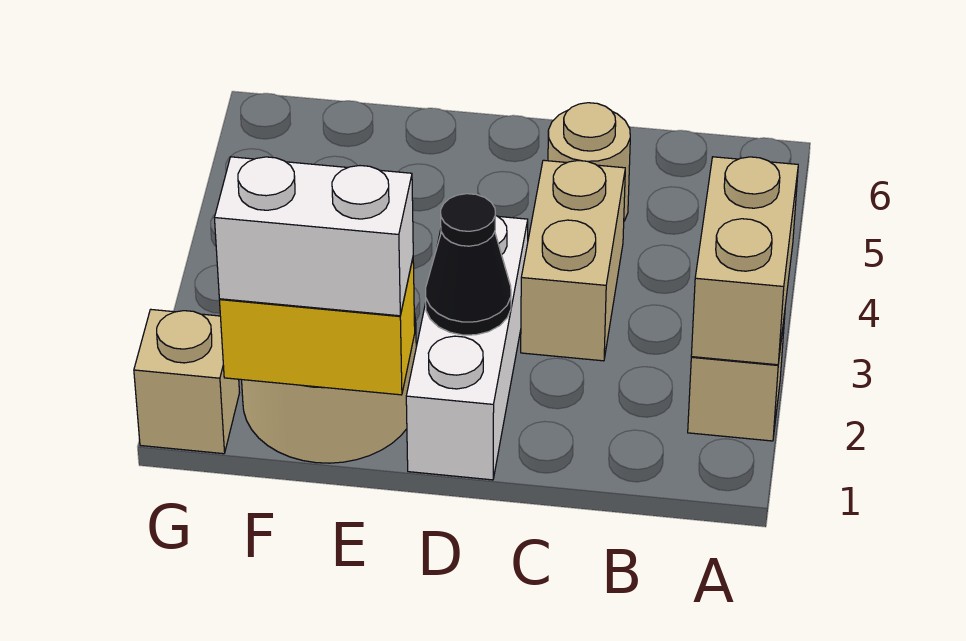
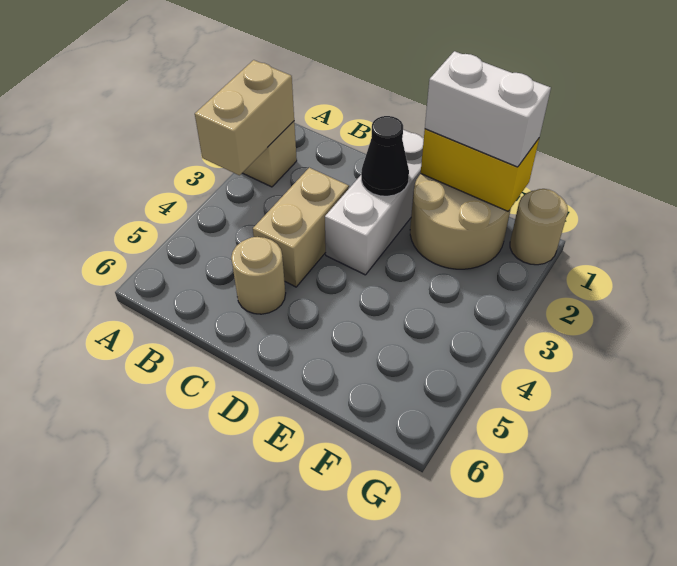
tan 1x1 brick [134,309,240,454] -> tan 1x1 round brick [510,189,568,265]

